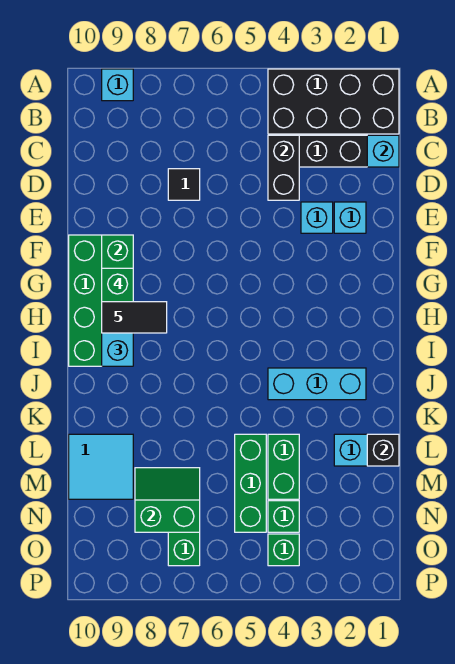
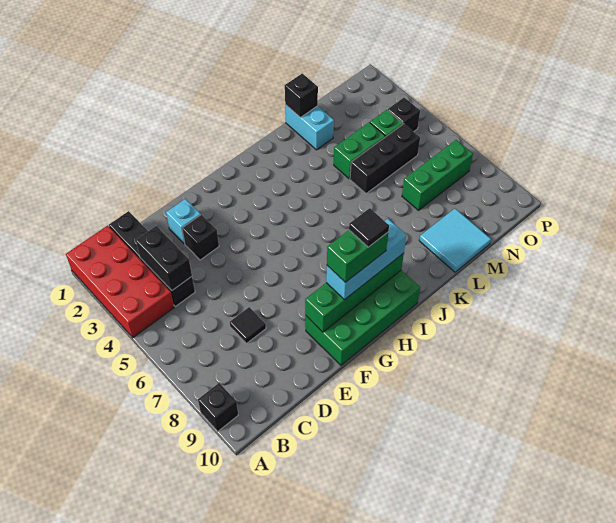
black 2x4 brick [268,69,399,134] -> red 2x4 brick [66,226,174,338]
cyan 1x1 brick [102,69,133,101] -> black 1x1 brick [198,383,238,431]
cyan 1x1 brick [367,135,399,167] -> none
black 1x2 brick [268,135,299,200] -> black 1x2 brick turned to [136,226,192,290]
cyan 1x1 brick [301,202,333,233] -> black 1x1 brick [182,215,219,260]
black 1x2 tile [102,302,167,333] -> black 1x1 tile [349,208,389,247]
cyan 1x3 brick [268,368,366,400] -> none
green 1x3 brick [235,434,266,532] -> black 1x3 brick [350,124,420,194]
green 2x2 slope [135,468,200,532] -> none
green 1x1 brick [268,534,299,566] -> black 1x1 brick [388,98,420,132]

